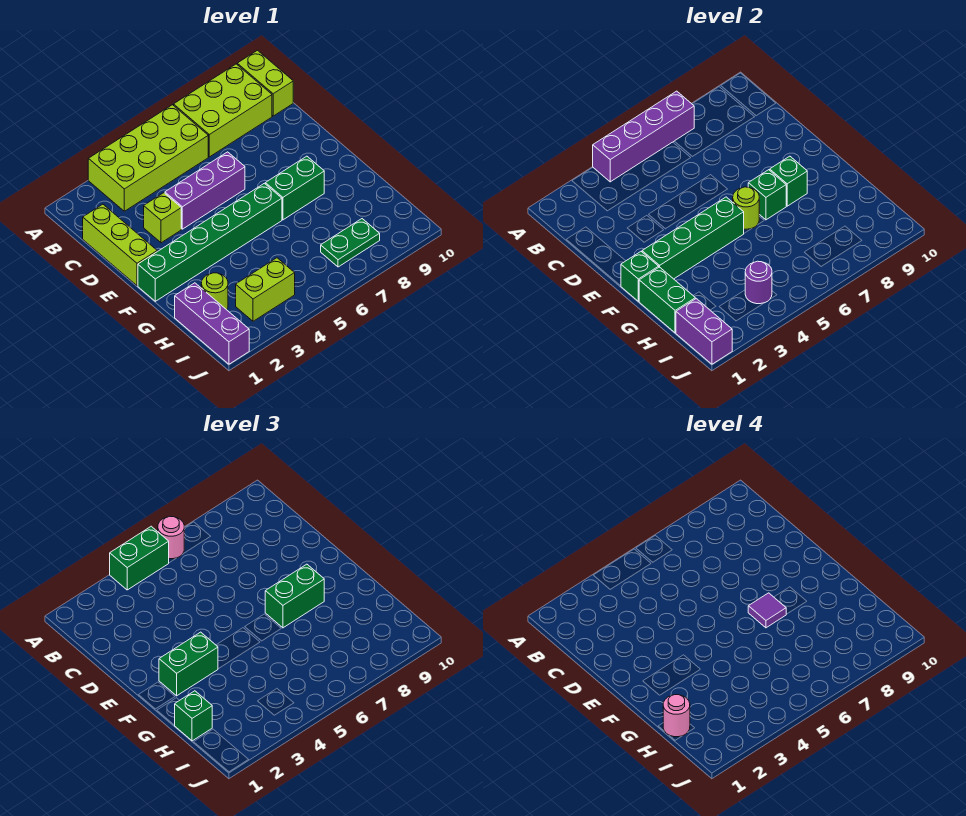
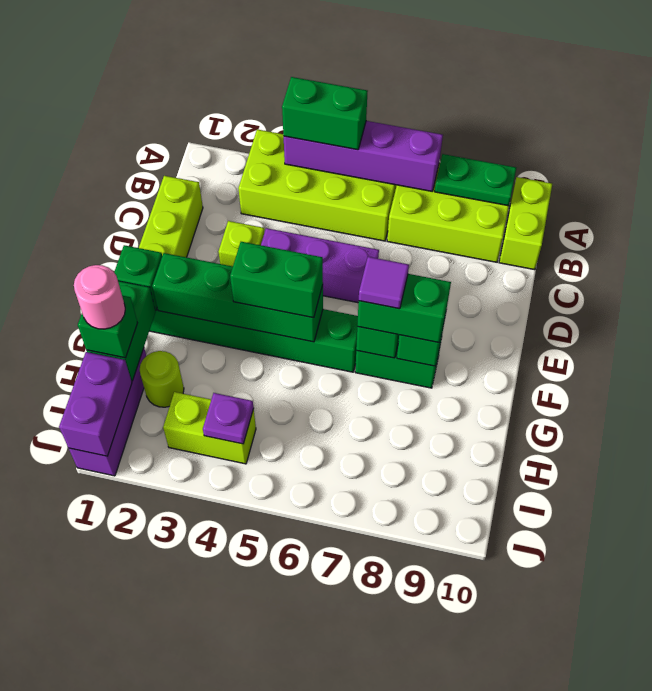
pink 1x1 round brick [158,516,184,559] -> none
green 1x2 brick [159,632,218,696] -> green 1x2 brick moved to [230,242,323,318]
lime 1x1 round brick [733,187,759,229] -> none
purple 1x1 round brick [745,261,772,304] -> purple 1x1 plate [203,393,254,444]
green 1x2 plate [321,219,380,267] -> green 1x2 plate moved to [435,154,516,206]

